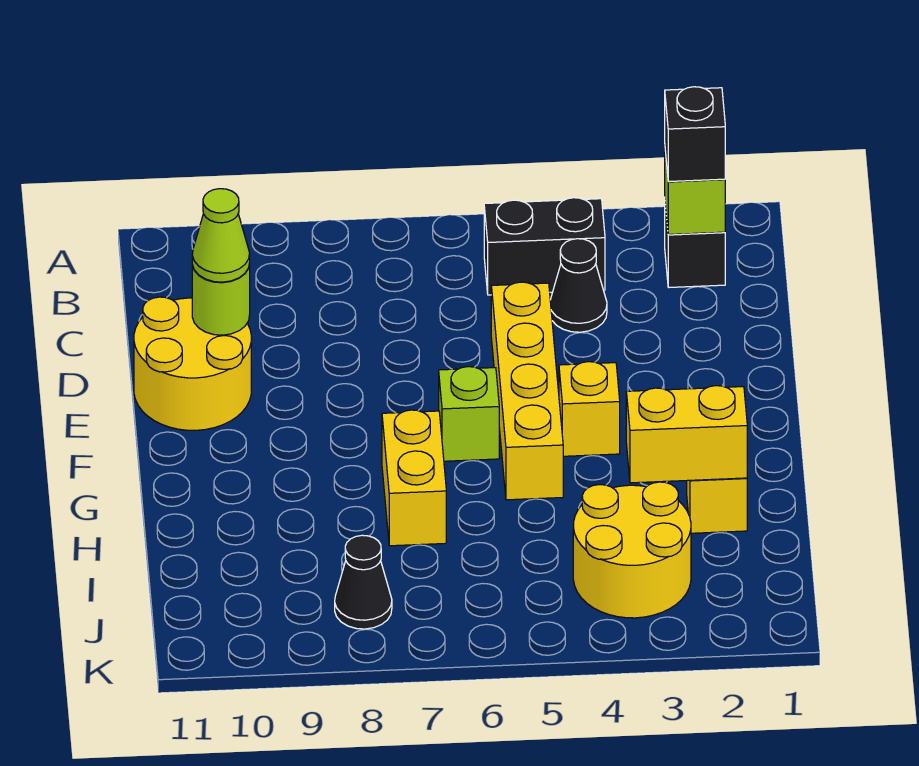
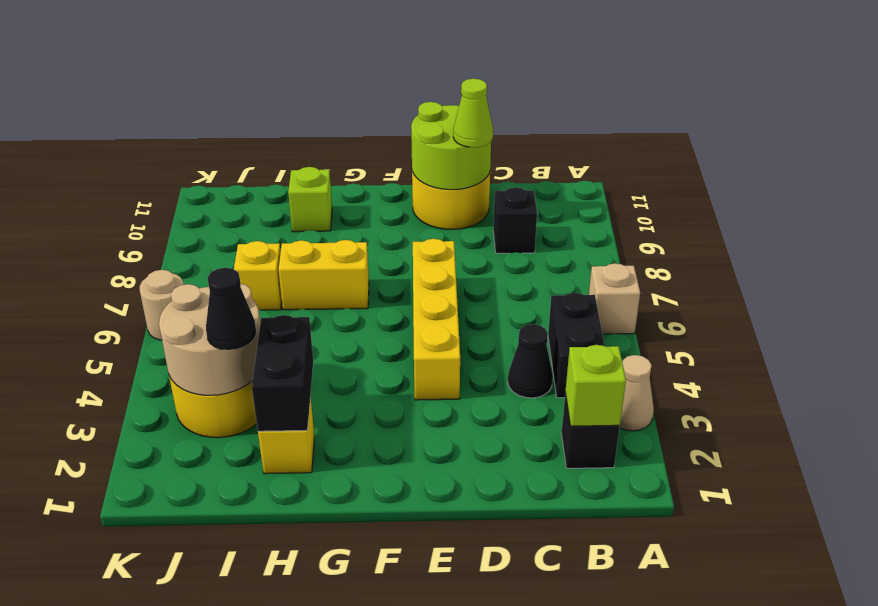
none -> tan 1x1 cone [620,355,654,431]
none -> tan 1x1 brick [589,263,640,334]
black 1x1 brick [665,87,725,182] -> black 1x1 brick moved to [493,187,537,253]
yellow 1x4 brick [491,282,563,500] -> yellow 1x4 brick turned to [413,239,460,400]
lime 1x1 round brick [192,263,250,335] -> lime 2x2 round brick [411,102,491,190]
yellow 1x1 brick [559,362,620,456] -> yellow 1x1 brick moved to [234,241,282,310]
lime 1x1 brick [439,367,499,461] -> lime 1x1 brick moved to [288,167,332,232]
yellow 1x2 brick [626,386,747,483] -> black 1x2 brick [252,315,313,431]
none -> tan 2x2 round brick [159,284,260,395]
black 1x1 cone [335,535,392,629] -> black 1x1 cone moved to [206,268,256,350]
none -> tan 1x1 round brick [140,270,184,340]

